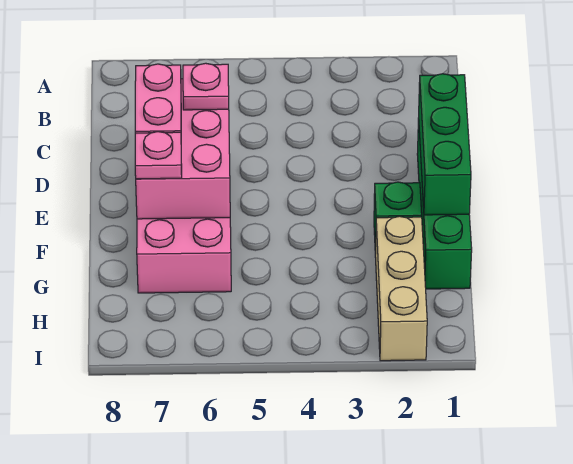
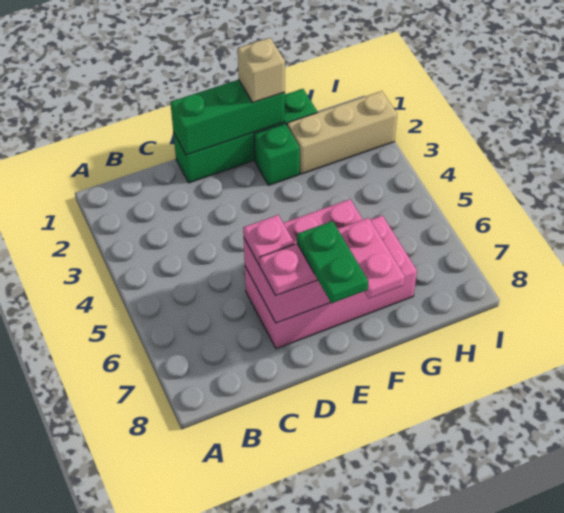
none -> green 1x2 plate [297,221,368,303]
none -> tan 1x1 brick [238,38,285,103]
pink 1x1 plate [135,132,182,179] -> pink 1x2 plate [338,218,405,299]

